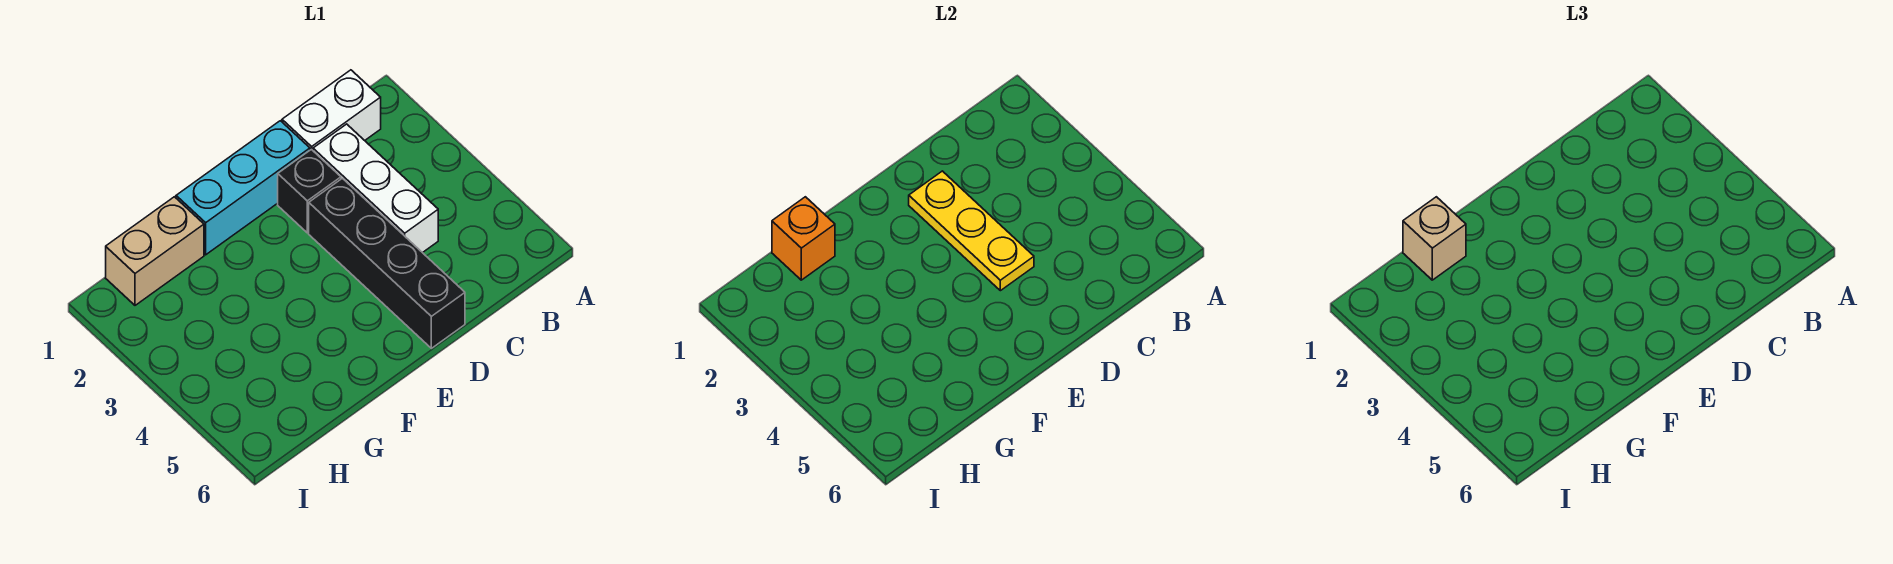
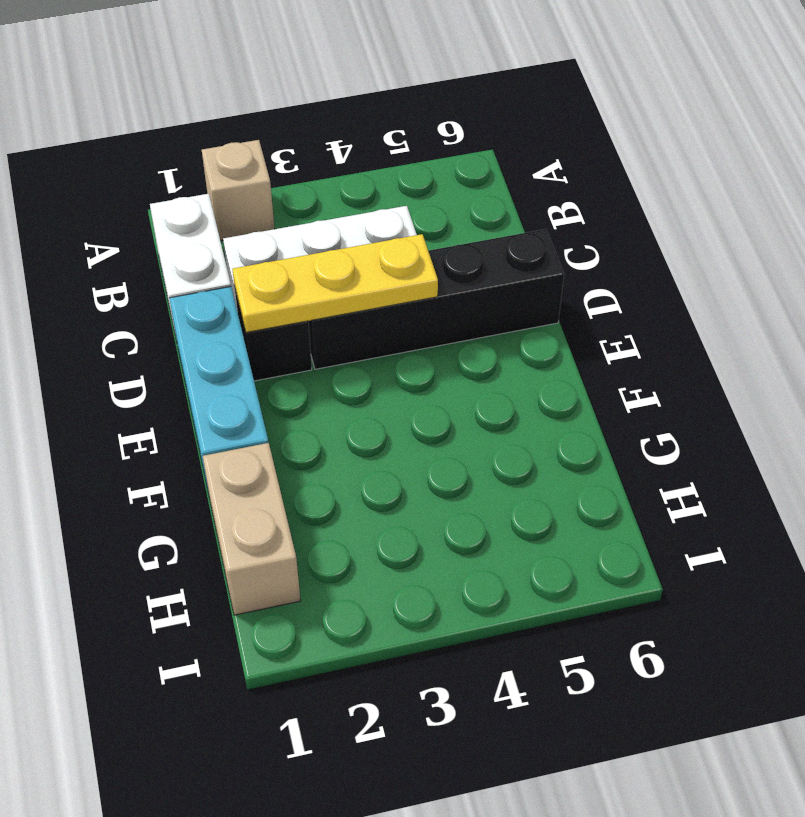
orange 1x1 brick [772,197,835,280] -> none
tan 1x1 brick [1403,197,1466,280] -> tan 1x1 brick moved to [202,140,275,241]

